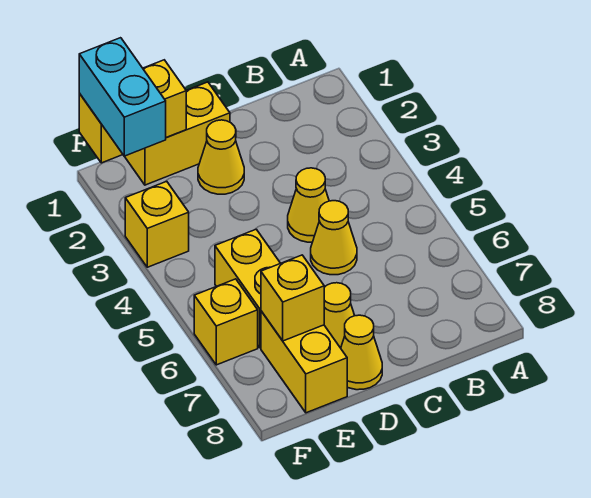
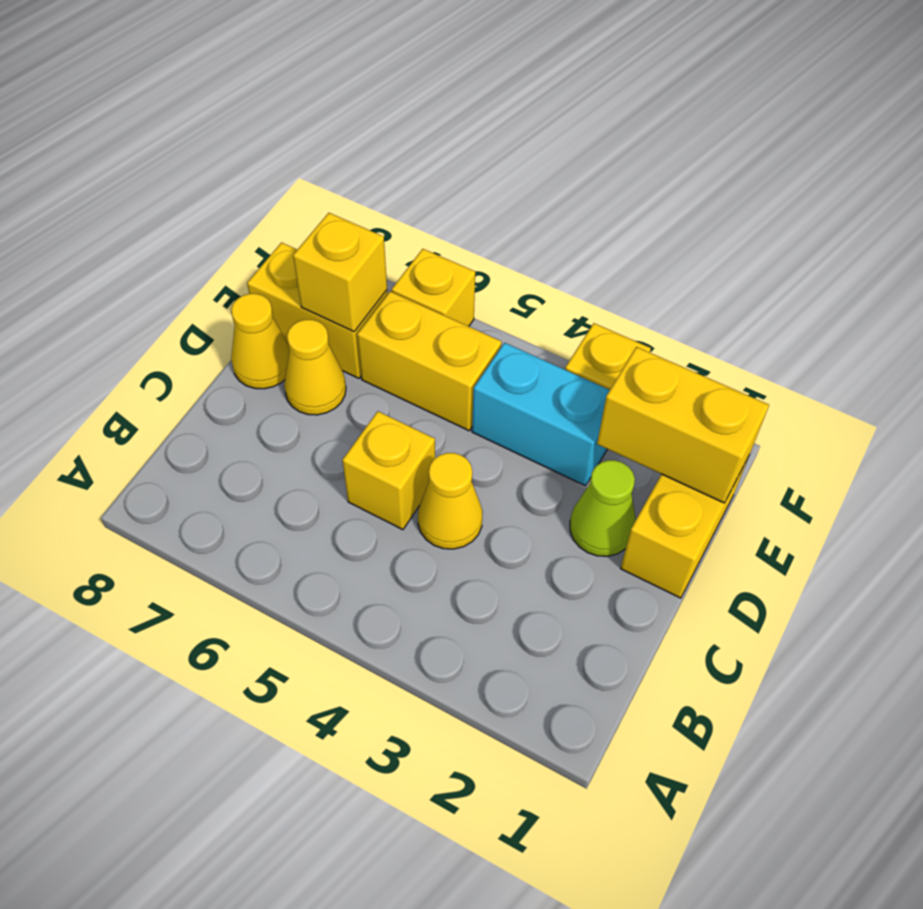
yellow 1x1 cone [311,201,357,275] -> yellow 1x1 brick [342,411,435,530]
yellow 1x1 cone [198,120,244,194] -> lime 1x1 cone [570,460,636,556]
yellow 1x2 brick [79,60,186,163] -> yellow 1x2 brick turned to [597,347,769,503]
cyan 1x2 brick [79,38,166,156] -> cyan 1x2 brick moved to [472,343,610,486]

